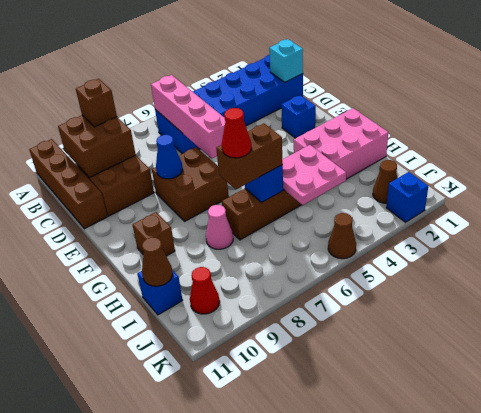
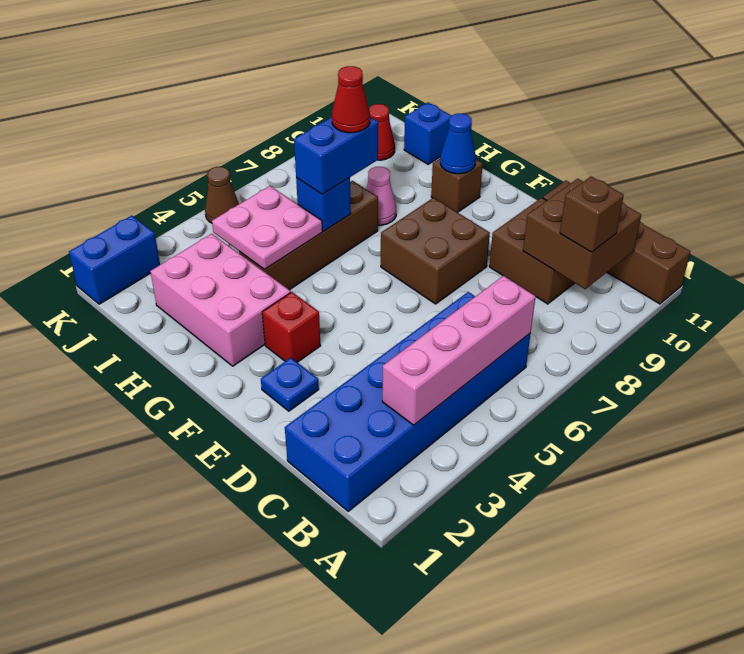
pink 1x4 brick [151,75,225,158] -> pink 1x4 brick turned to [382,276,536,425]
cyan 1x1 brick [269,39,303,82] -> none
blue 1x1 brick [281,95,316,138] -> blue 1x1 plate [261,358,319,411]
blue 1x1 cone [156,135,183,179] -> blue 1x1 cone moved to [440,114,476,174]
none -> red 1x1 brick [262,292,321,362]
pink 2x3 brick [294,108,388,179] -> pink 2x3 brick turned to [150,234,291,366]
brown 1x2 brick [216,123,283,189] -> blue 1x2 brick [294,117,378,194]
brown 1x1 cone [142,237,173,286] -> none
brown 1x1 cone [373,160,397,203] -> none
blue 1x1 brick [386,172,428,222] -> blue 1x2 brick [69,216,160,304]

